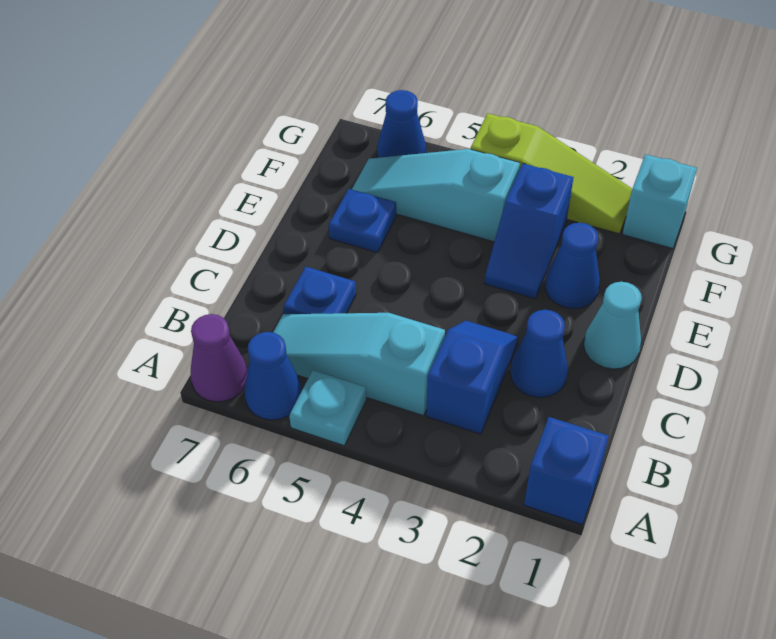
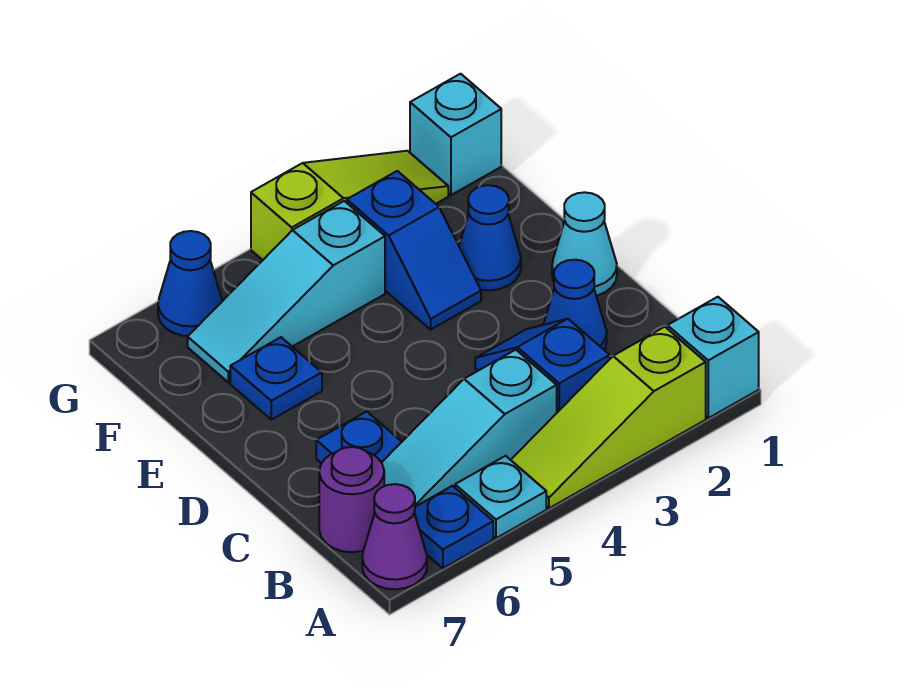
blue 1x1 brick [524,417,609,525] -> cyan 1x1 brick [667,297,759,418]
none -> lime 1x3 slope [511,327,706,508]
blue 1x1 cone [244,332,302,420] -> blue 1x1 plate [414,486,493,568]
none -> purple 1x1 round brick [319,447,384,552]

